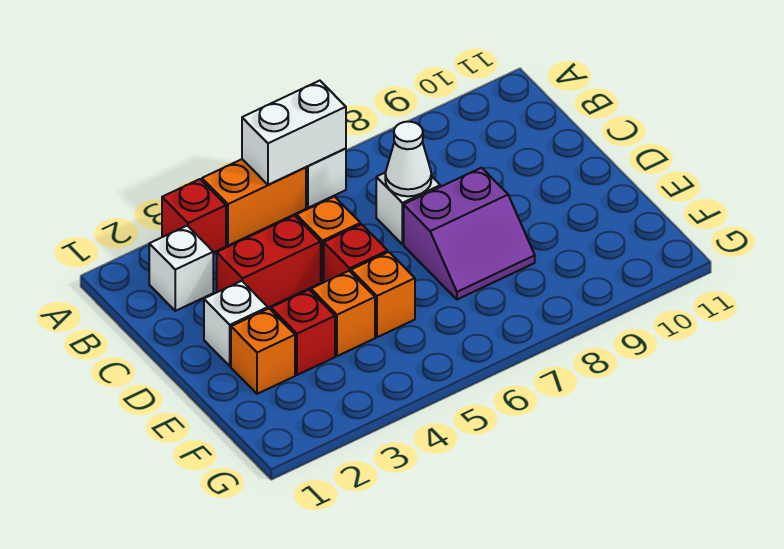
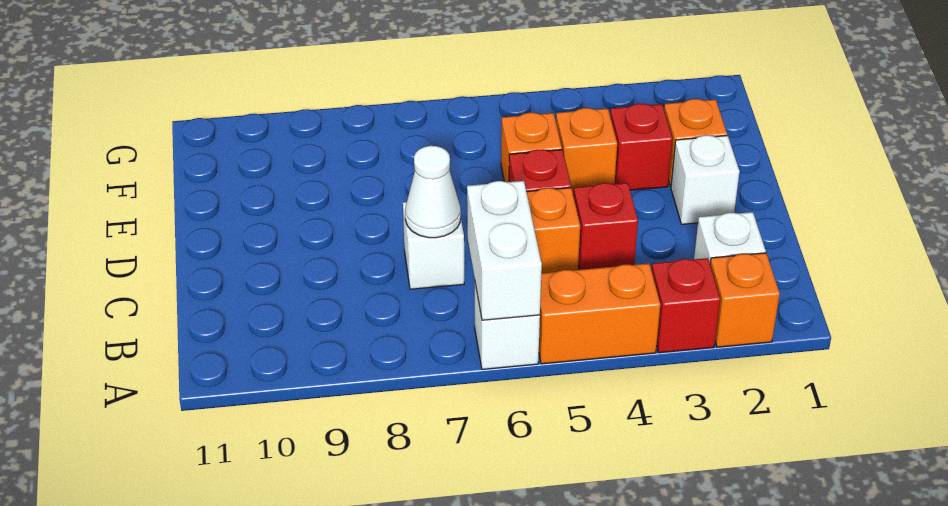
none -> orange 1x1 brick [710,253,780,347]
white 1x2 brick [242,81,346,185] -> white 1x2 brick turned to [467,181,542,320]
red 1x2 brick [217,216,321,308] -> red 1x1 brick [573,183,638,270]
purple 2x2 slope [404,168,535,299] -> none

